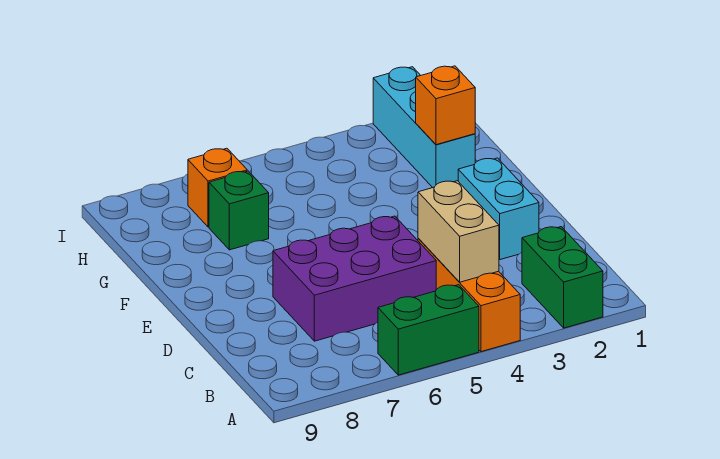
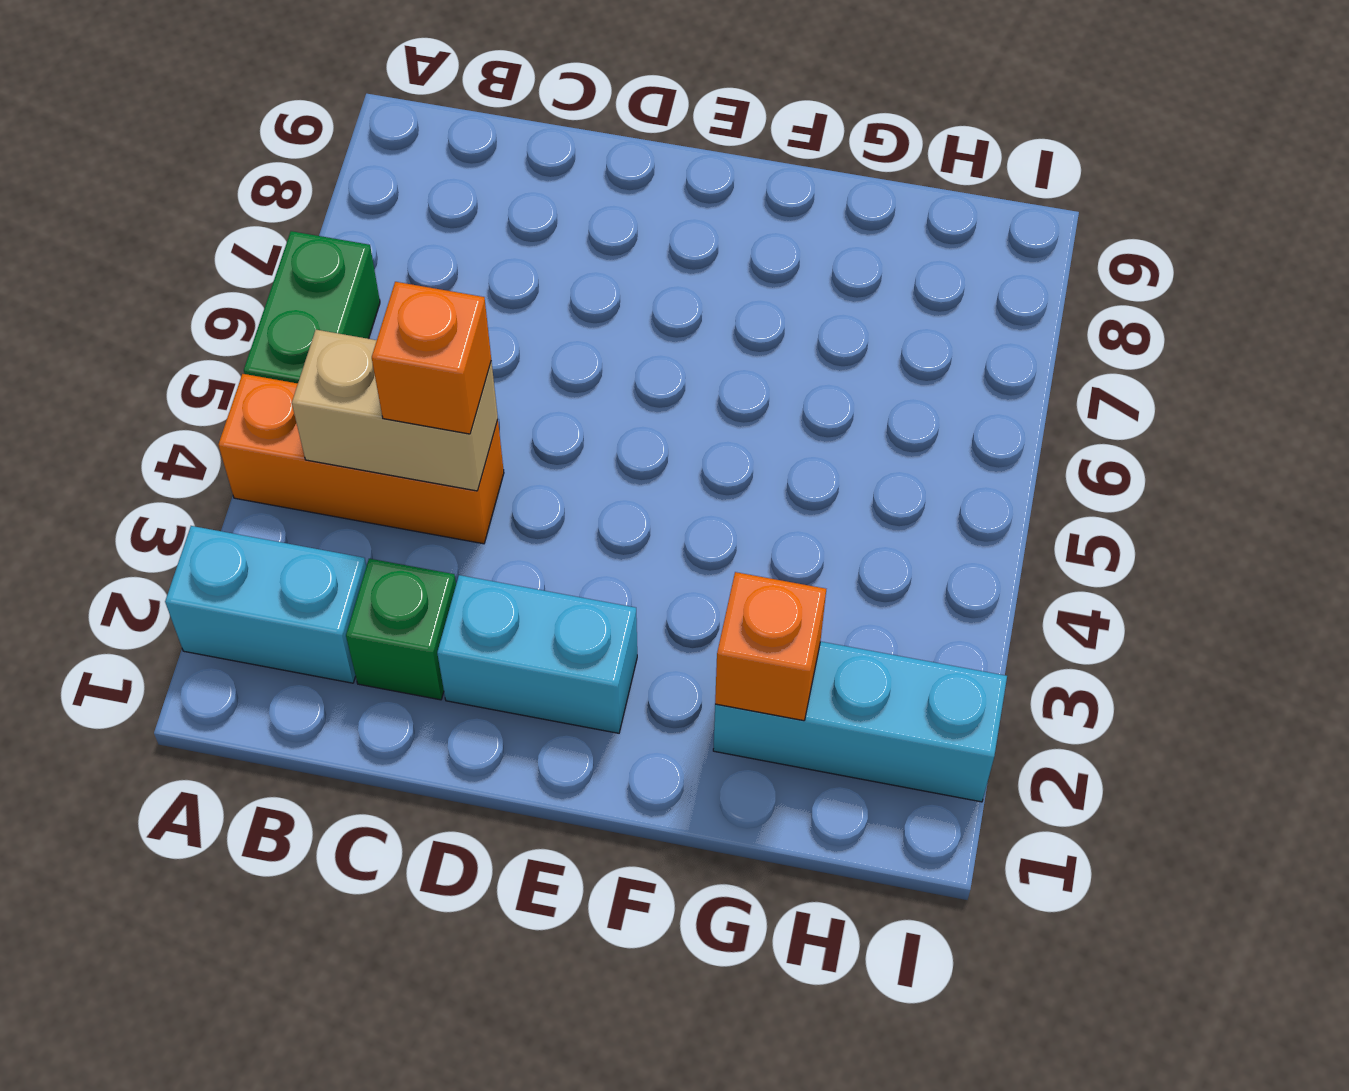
green 1x2 brick [522,227,603,328] -> cyan 1x2 brick [165,526,366,683]
purple 2x3 brick [273,216,436,341] -> none
green 1x1 brick [209,171,269,250] -> green 1x1 brick moved to [346,559,456,700]
orange 1x1 brick [188,148,247,227] -> orange 1x1 brick moved to [372,282,491,434]

